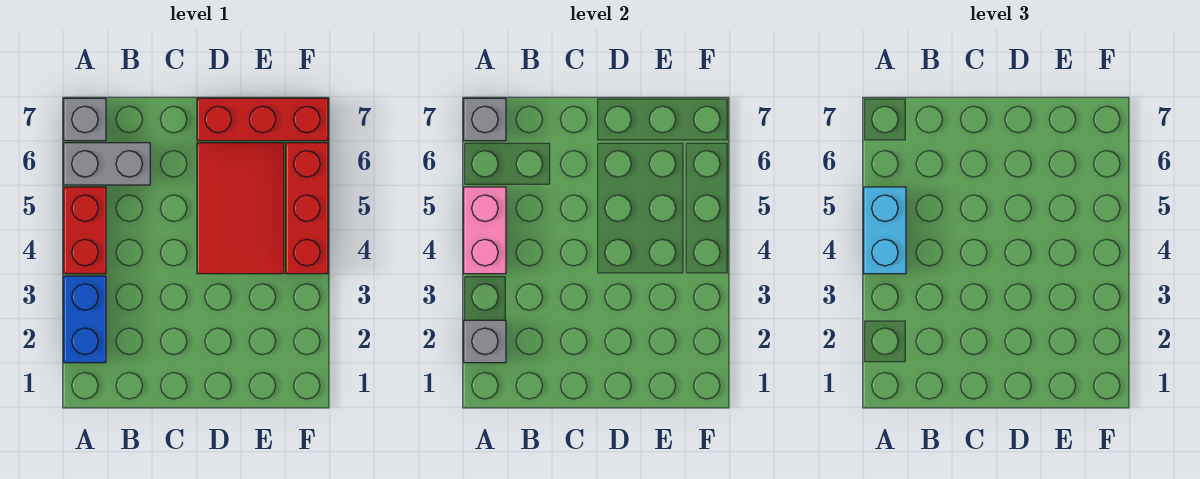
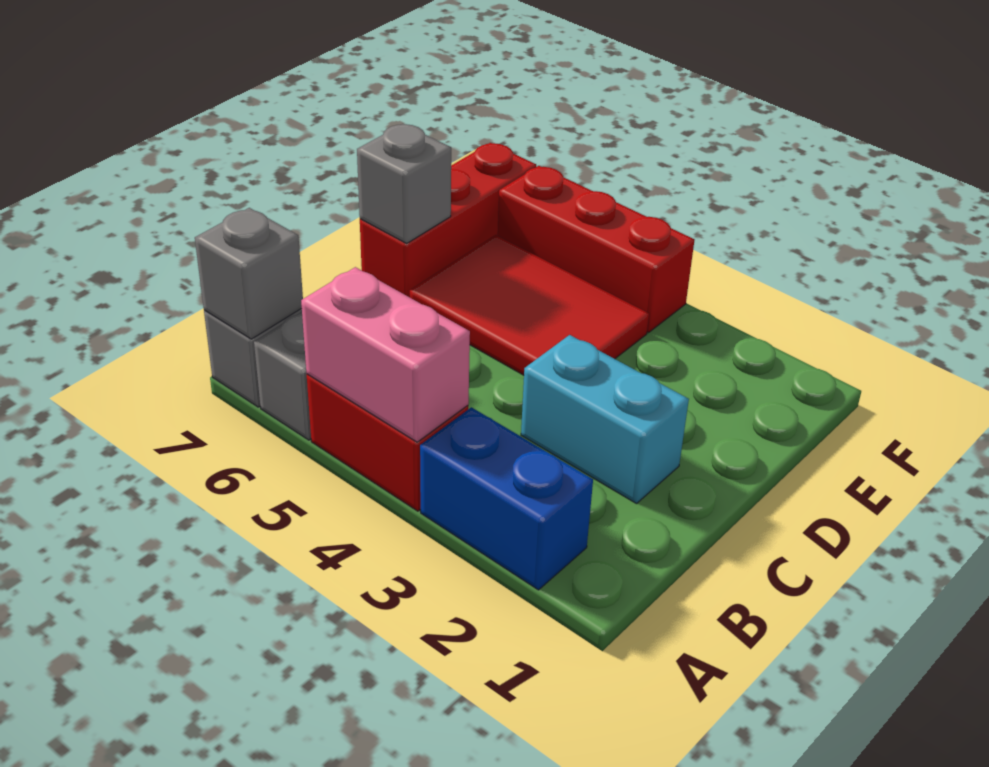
grey 1x1 brick [464,320,506,363] -> grey 1x1 brick moved to [357,124,451,243]
cyan 1x2 brick [864,187,906,274] -> cyan 1x2 brick moved to [521,335,689,504]

